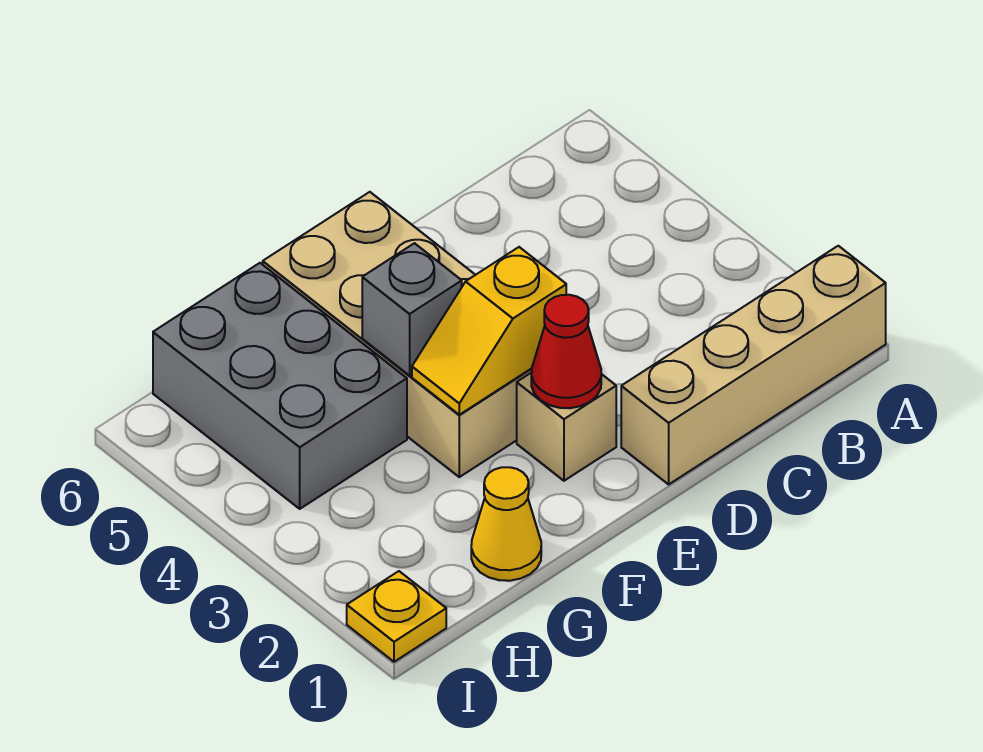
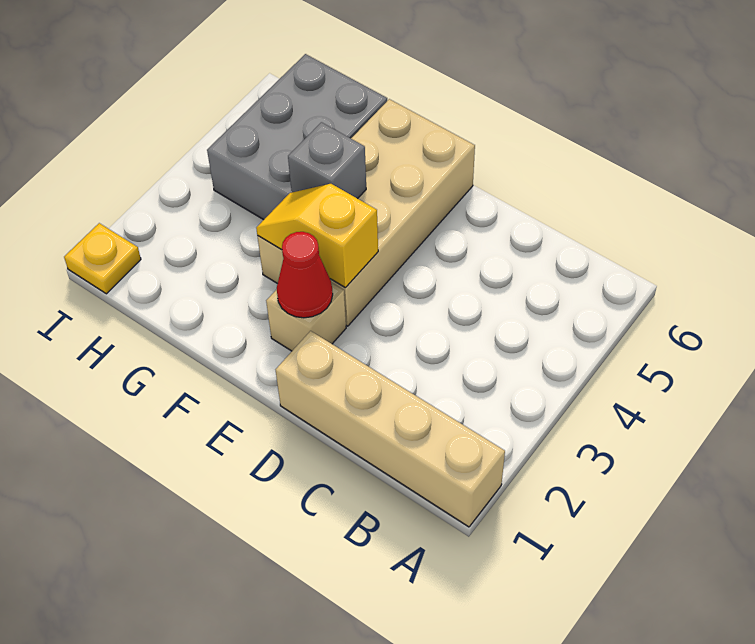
yellow 1x1 cone [471,467,541,581] -> none

